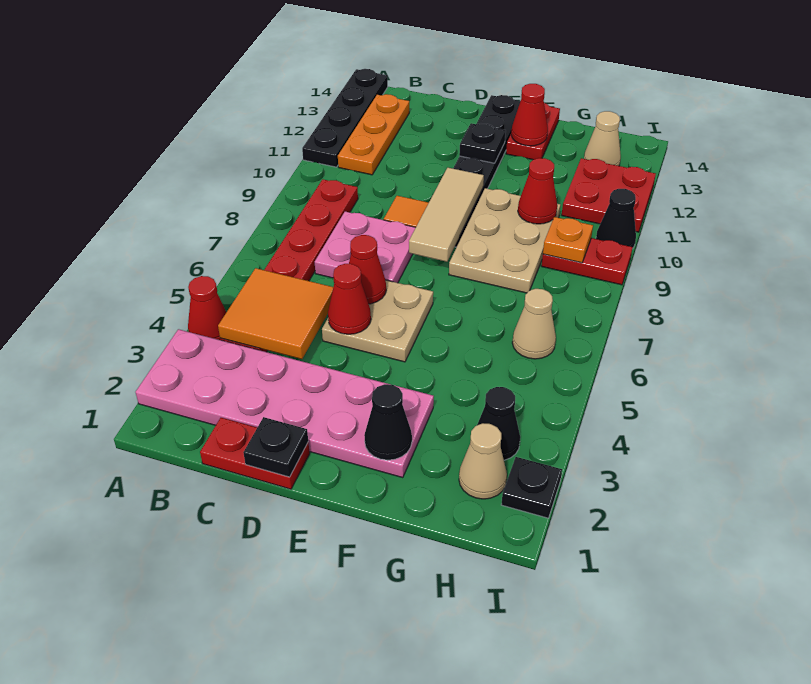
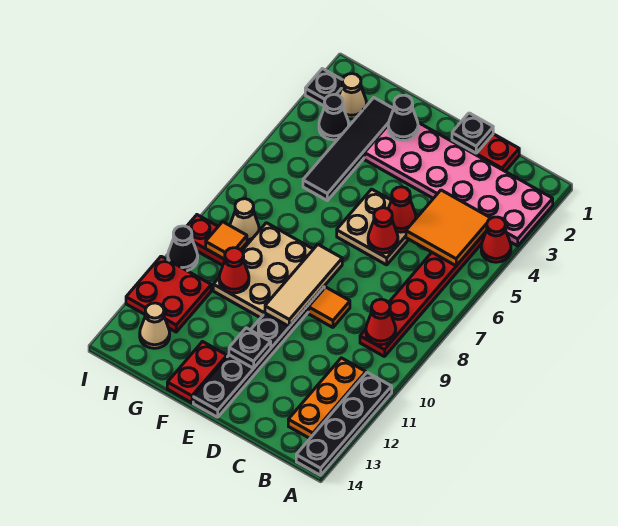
pink 2x2 plate [315,212,416,283] -> none
red 1x1 cone [511,84,548,146] -> red 1x1 cone moved to [366,299,396,345]
none -> black 1x4 tile [303,98,393,200]
tan 1x1 cone [512,289,556,359] -> tan 1x1 cone moved to [230,199,259,244]
orange 1x1 plate [543,217,593,263] -> orange 1x1 tile [206,222,247,259]

